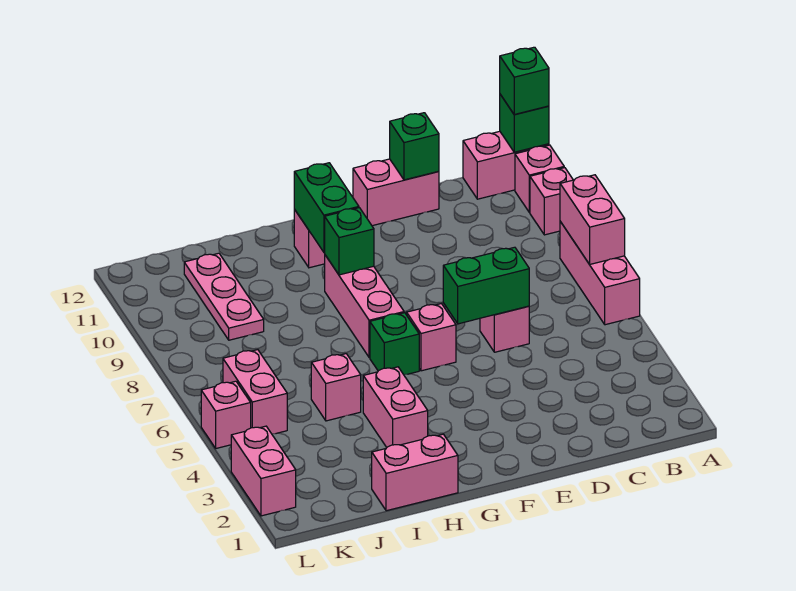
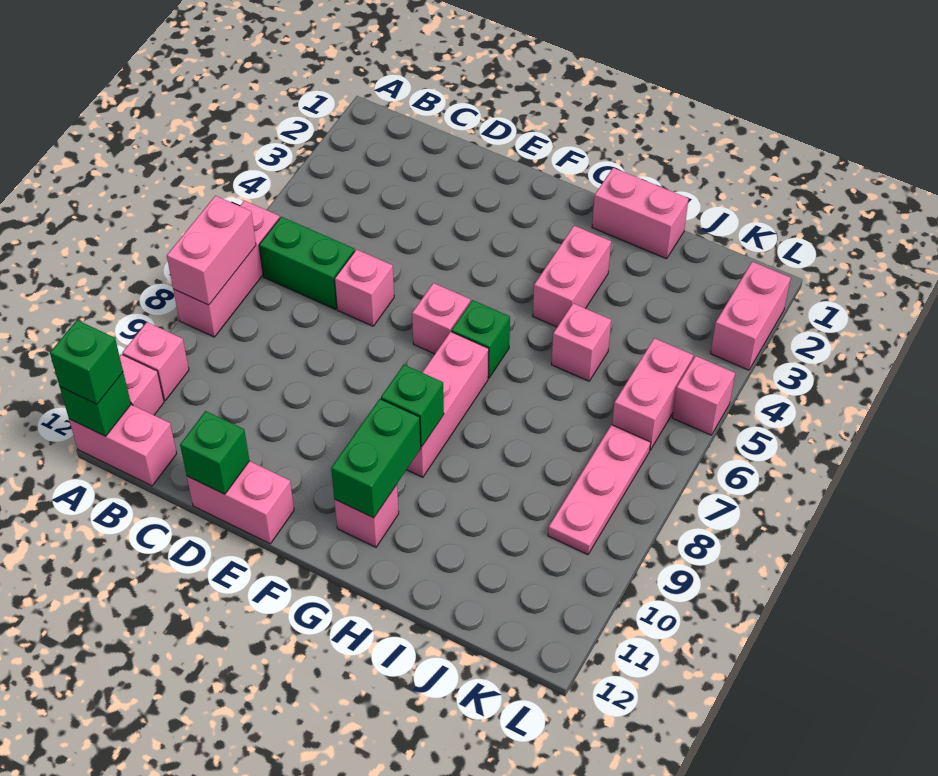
green 1x2 brick [443,247,529,324] -> green 1x2 brick moved to [259,217,355,309]
pink 1x3 plate [184,253,264,340] -> pink 1x3 plate moved to [548,425,651,555]

